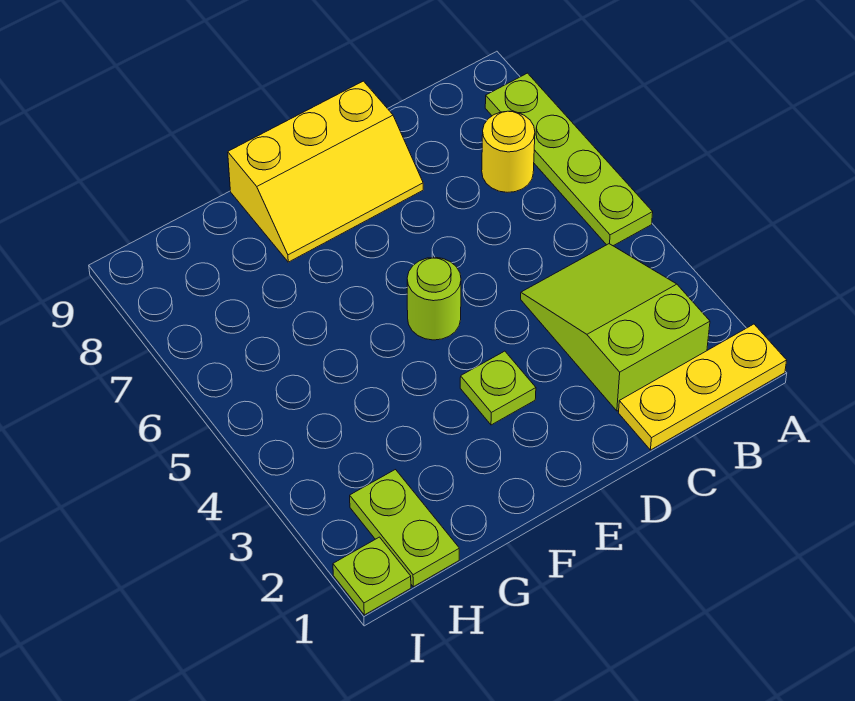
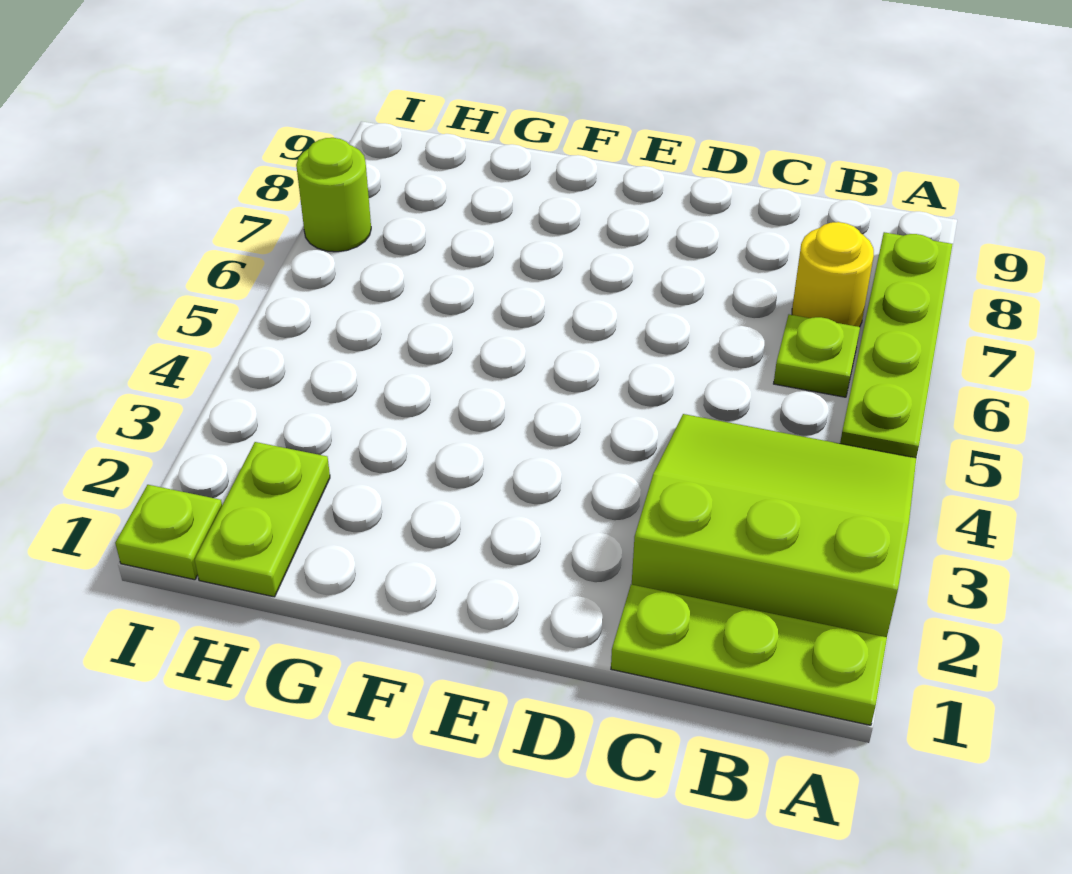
yellow 1x3 plate [619,324,787,450] -> lime 1x3 plate [611,584,887,725]
lime 2x3 slope [521,244,710,411] -> lime 3x3 slope [632,414,916,637]
yellow 2x3 slope [228,81,423,262] -> none
lime 1x1 plate [460,351,536,425] -> lime 1x1 plate moved to [774,315,860,397]
lime 1x1 round brick [407,257,461,340] -> lime 1x1 round brick moved to [296,138,371,252]

